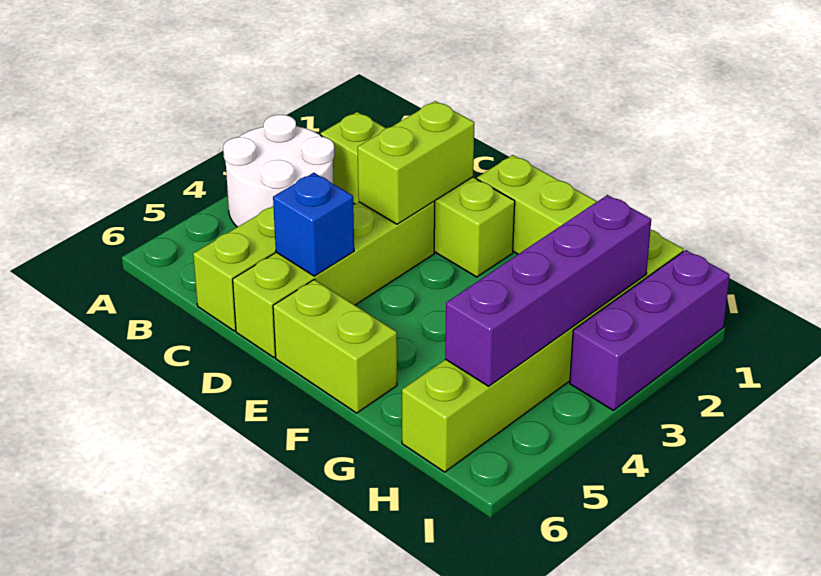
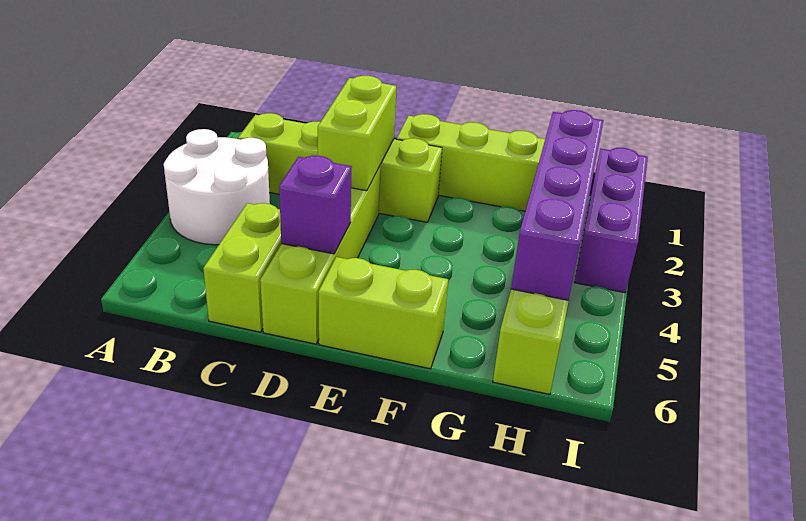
blue 1x1 brick [273,173,354,276] -> purple 1x1 brick [279,156,352,254]

